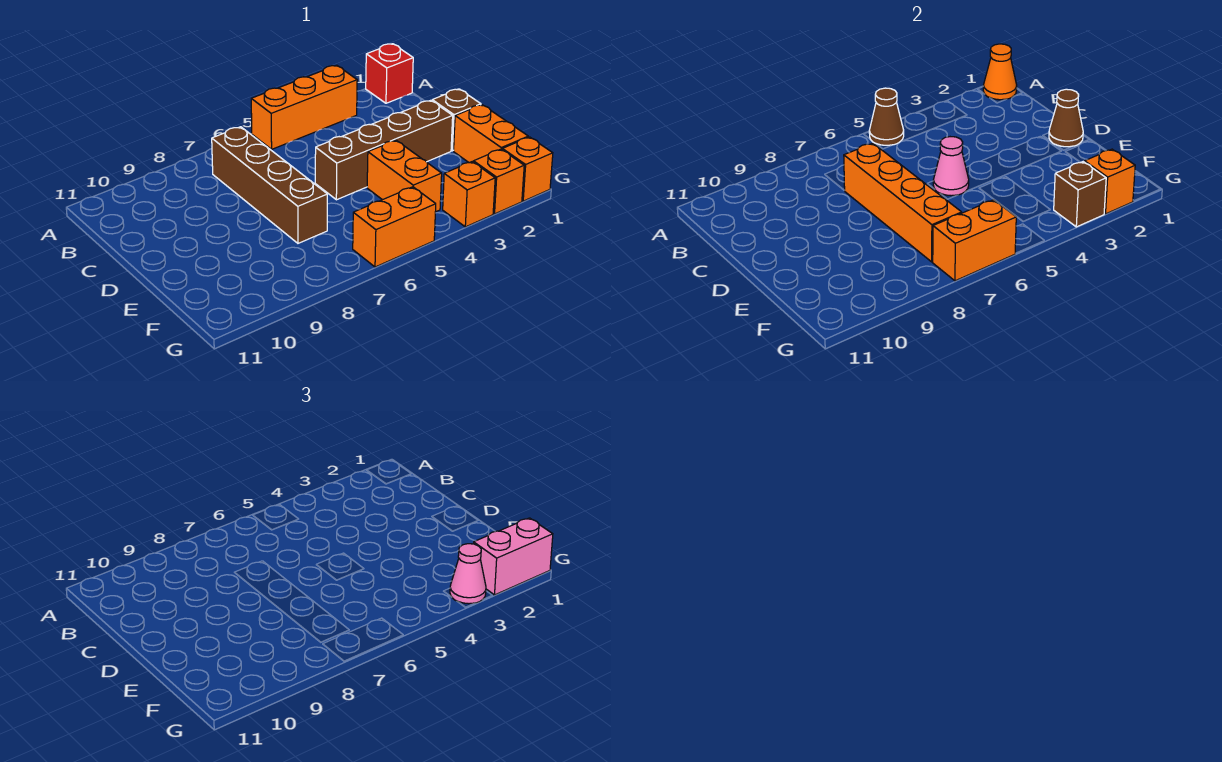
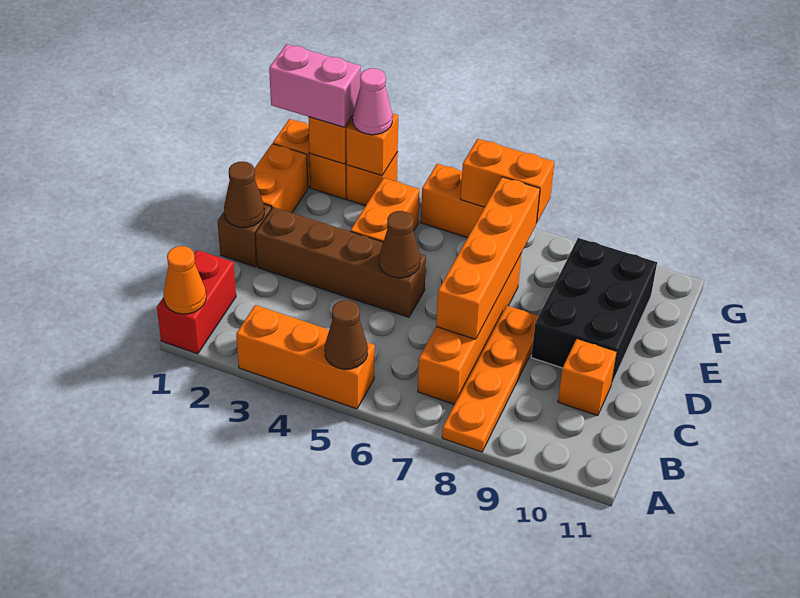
red 1x1 brick [366,44,413,103] -> red 1x2 brick [157,250,236,354]
none -> orange 1x4 plate [442,305,539,452]
brown 1x4 brick [212,127,327,243] -> orange 1x4 brick [418,254,521,404]
none -> orange 1x1 brick [558,339,617,416]
pink 1x1 cone [933,137,969,196] -> brown 1x1 cone [379,211,420,278]
none -> black 2x3 brick [531,238,657,383]
brown 1x1 brick [1054,162,1106,227] -> orange 1x1 brick [346,113,398,175]

